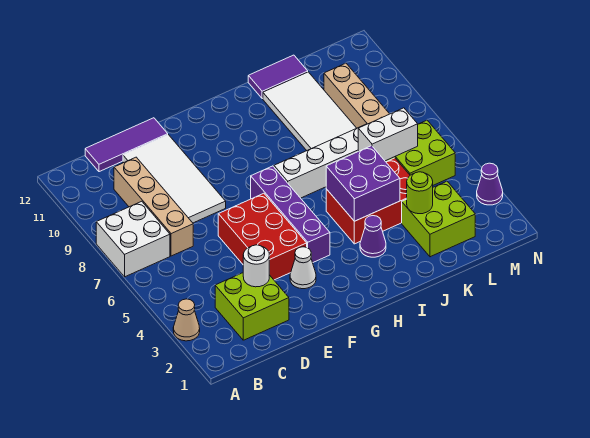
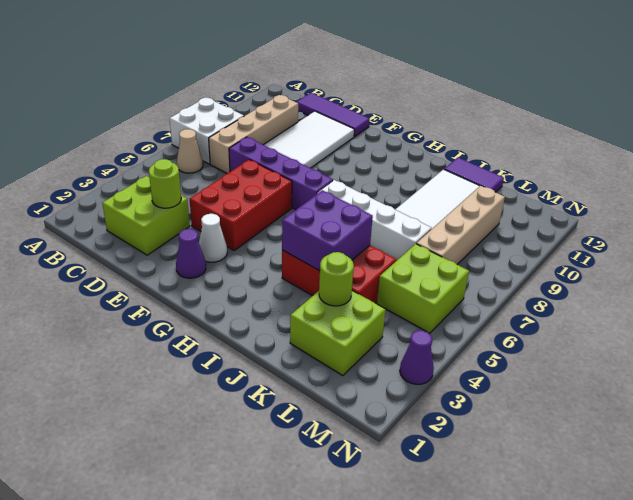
tan 1x1 cone [173,299,200,341] -> tan 1x1 cone moved to [177,129,203,173]
white 1x1 round brick [243,245,269,287] -> lime 1x1 round brick [149,159,181,208]
purple 1x4 brick [251,166,330,263] -> purple 1x4 brick turned to [229,137,333,209]
purple 1x1 cone [360,216,386,257] -> purple 1x1 cone moved to [176,229,206,278]
white 1x2 brick [358,108,418,161] -> none

